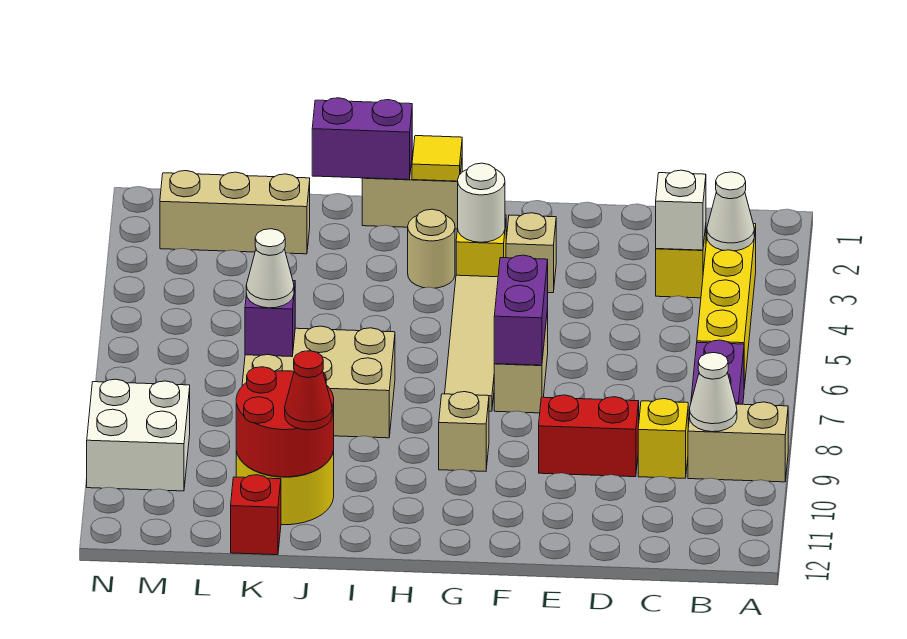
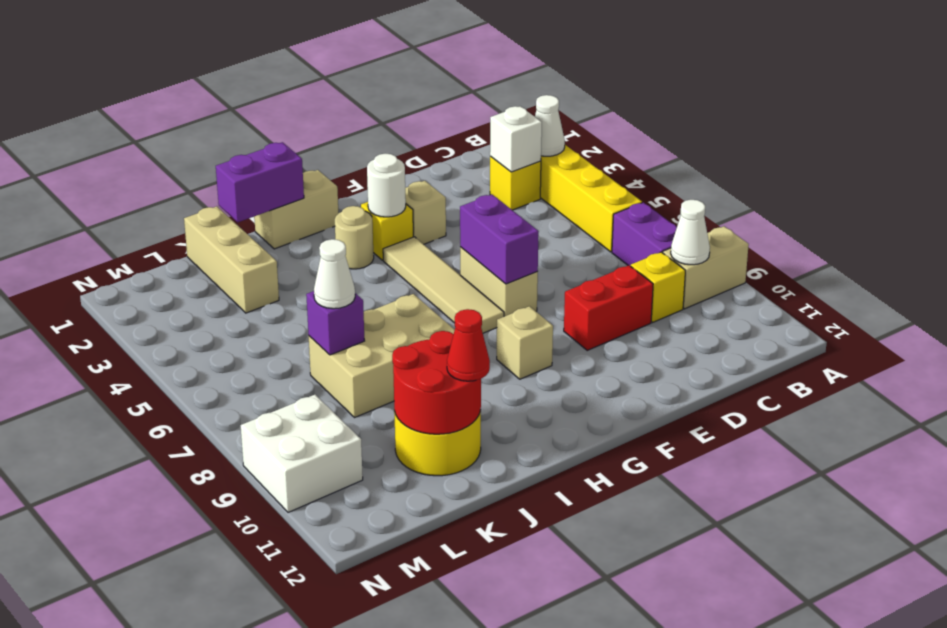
yellow 1x1 tile [412,136,462,181] -> none
tan 1x3 brick [160,171,310,254] -> tan 1x3 brick turned to [184,206,279,313]
red 1x1 brick [231,475,281,555] -> none

